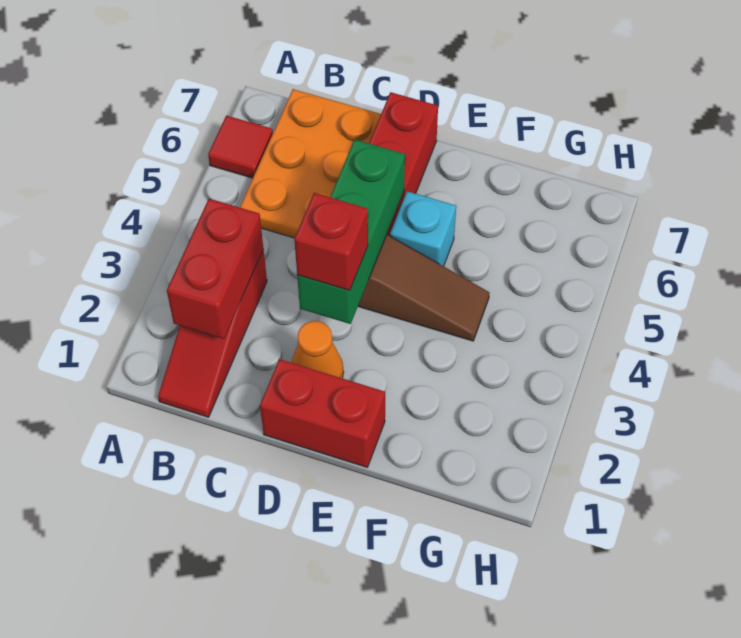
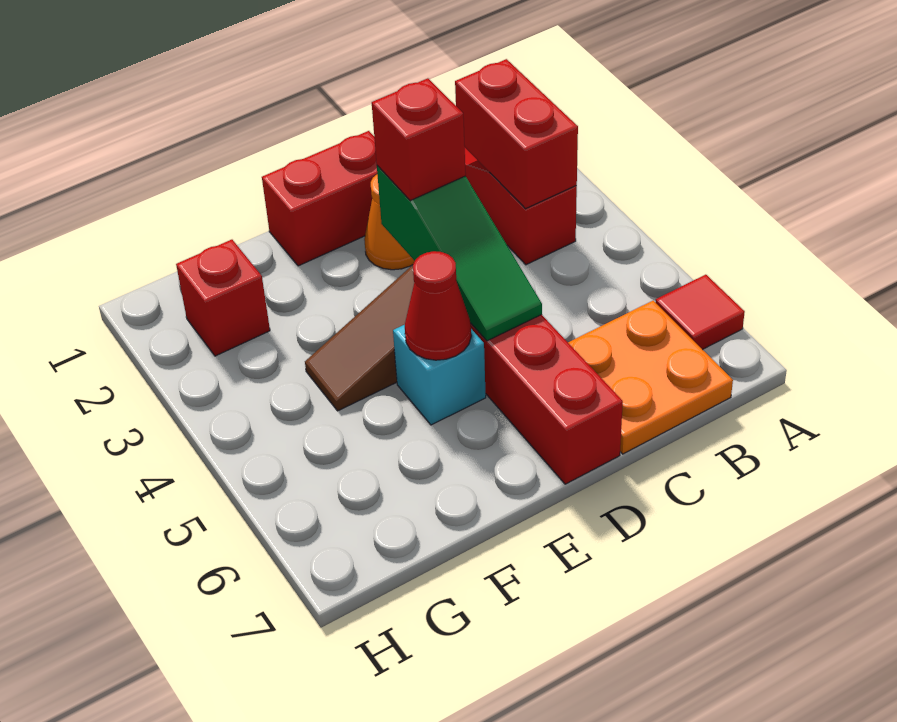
orange 2x3 plate [240,89,381,238] -> orange 2x2 plate [568,301,733,454]
green 1x3 brick [297,140,405,324] -> green 1x3 slope [377,166,542,341]
none -> red 1x1 cone [405,251,471,360]
none -> red 1x1 brick [176,240,270,356]

